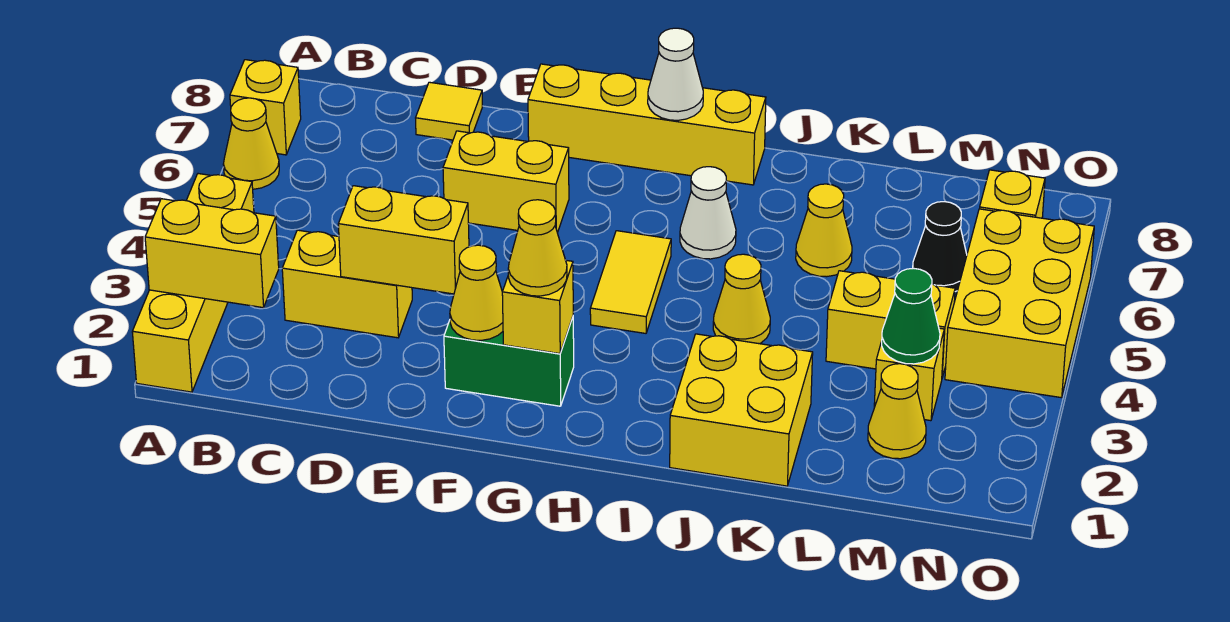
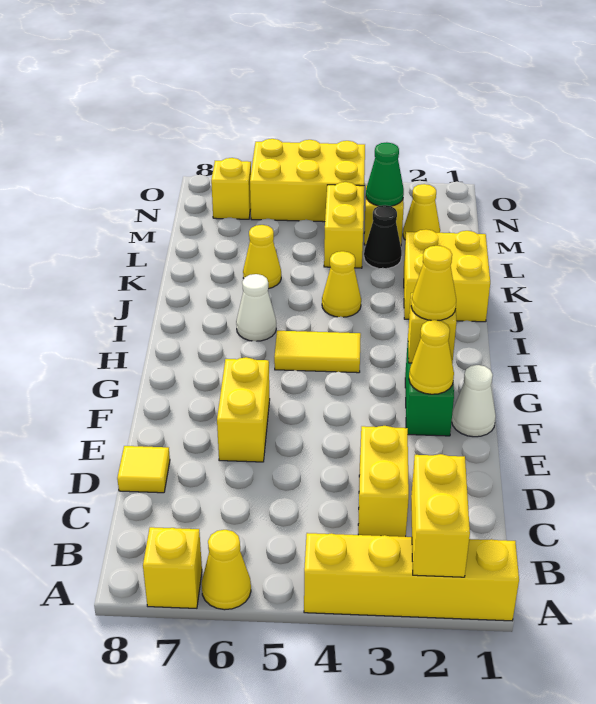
yellow 1x2 brick [338,186,469,294] -> none
yellow 1x4 brick [528,64,766,185] -> none
white 1x1 cone [648,28,703,120] -> white 1x1 cone moved to [452,365,496,437]
black 1x1 cone [913,202,967,292] -> black 1x1 cone moved to [364,205,402,268]

